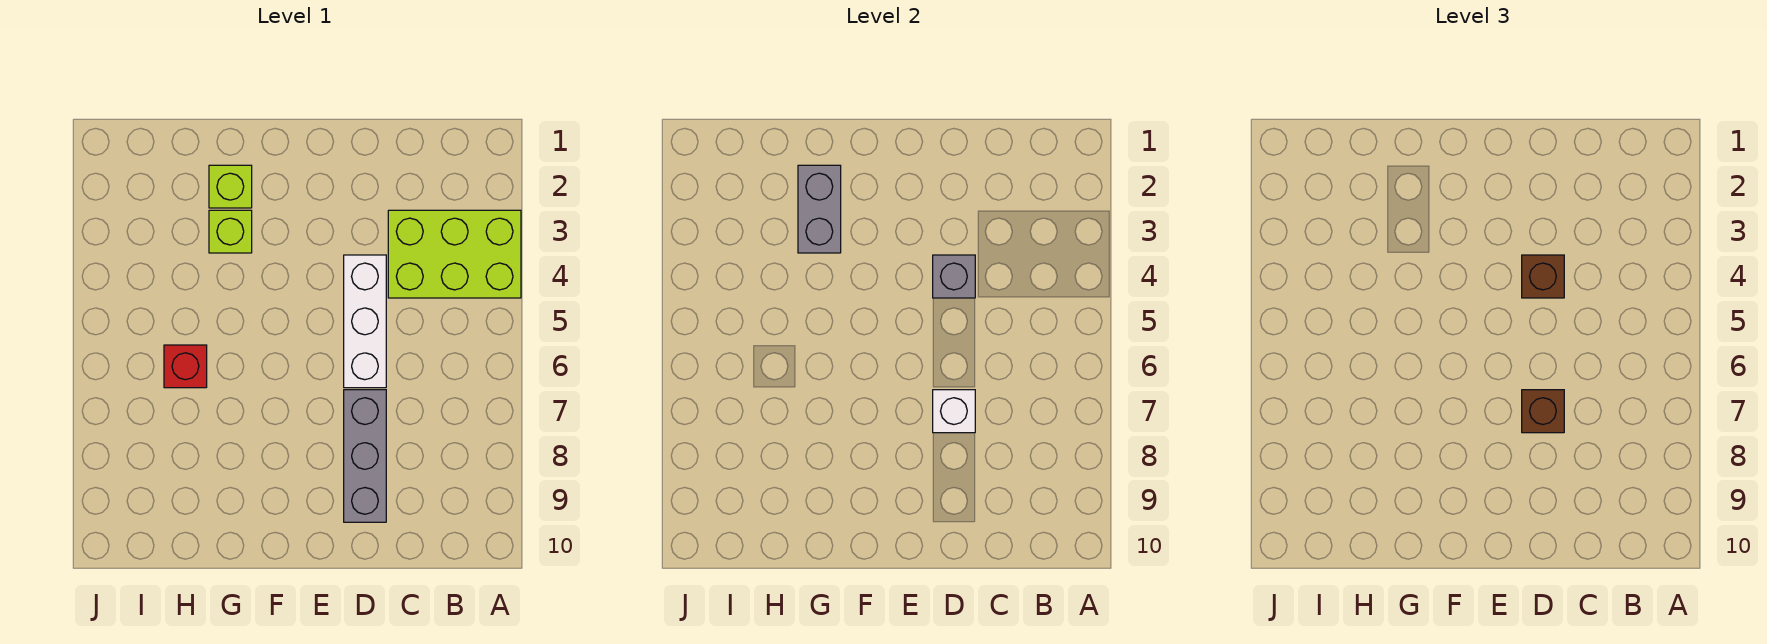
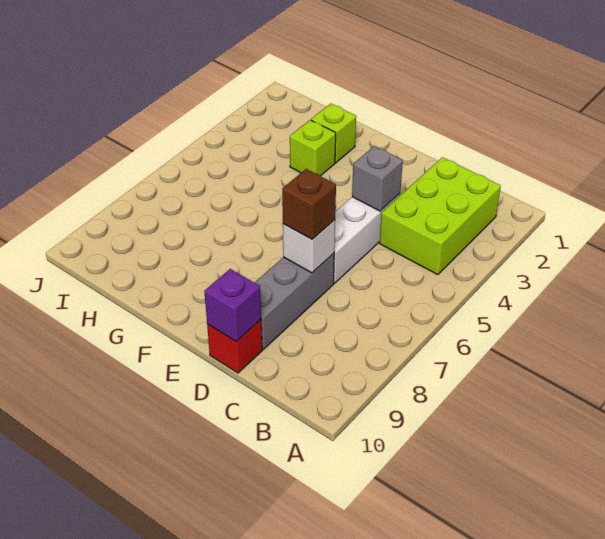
lime 2x3 brick [388,210,521,298] -> lime 2x3 brick turned to [380,157,501,275]
brown 1x1 brick [1522,255,1564,298] -> none
none -> purple 1x1 brick [204,269,261,342]
grey 1x2 brick [798,165,841,253] -> none
red 1x1 brick [164,345,207,388] -> red 1x1 brick moved to [207,320,262,373]

